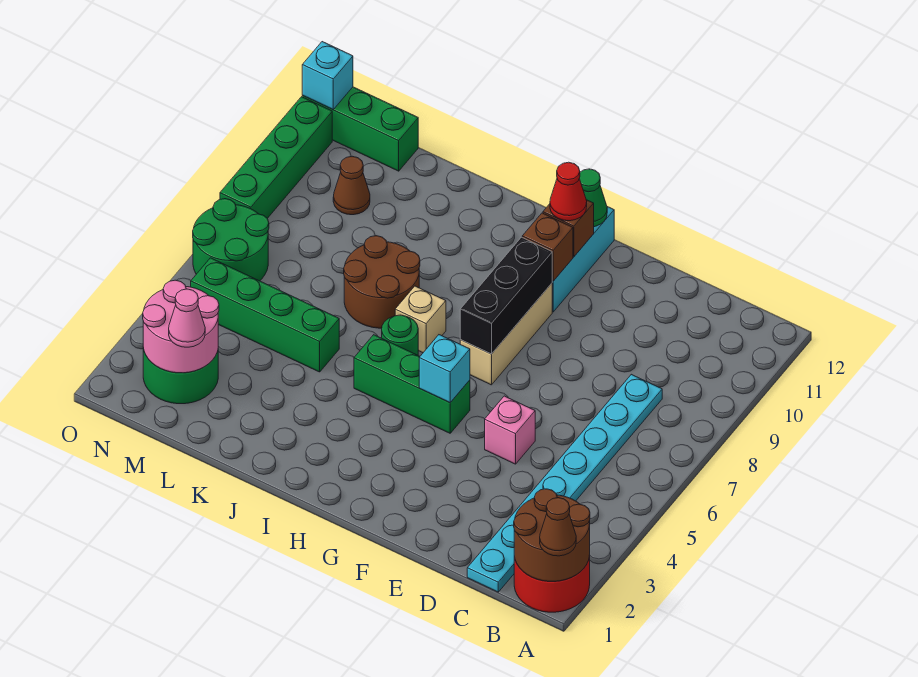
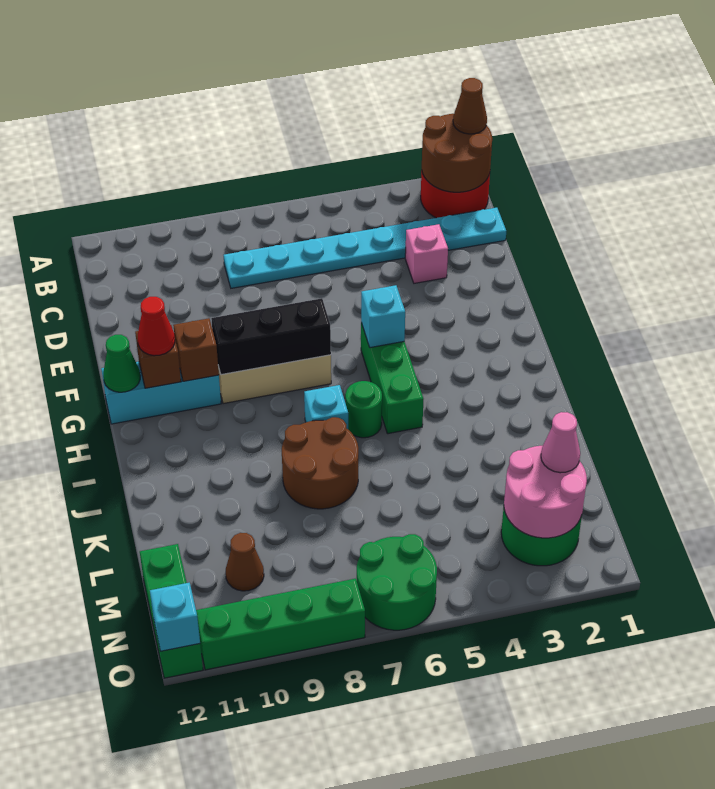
pink 1x1 brick [485,396,535,464] -> pink 1x1 brick moved to [405,224,448,283]
tan 1x1 brick [395,286,446,353] -> cyan 1x1 brick [304,385,348,429]
green 1x4 brick [191,258,339,372] -> none

